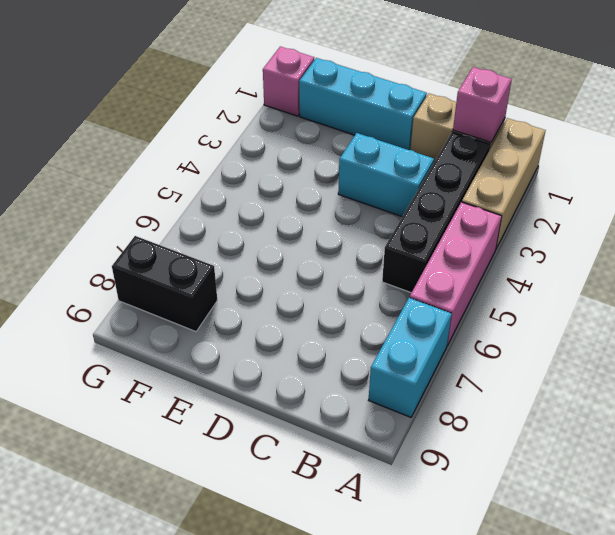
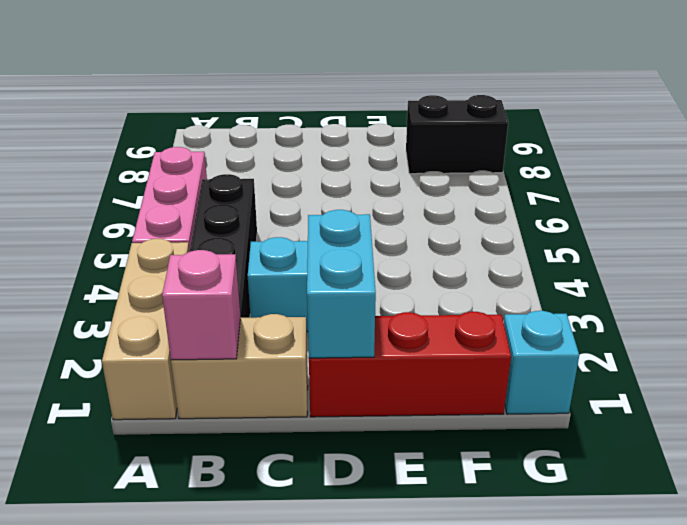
cyan 1x2 brick [369,298,452,417] -> cyan 1x2 brick moved to [307,210,376,358]
cyan 1x3 brick [299,58,427,150] -> red 1x3 brick [309,312,511,417]
pink 1x1 brick [263,47,314,116] -> cyan 1x1 brick [504,311,579,414]

